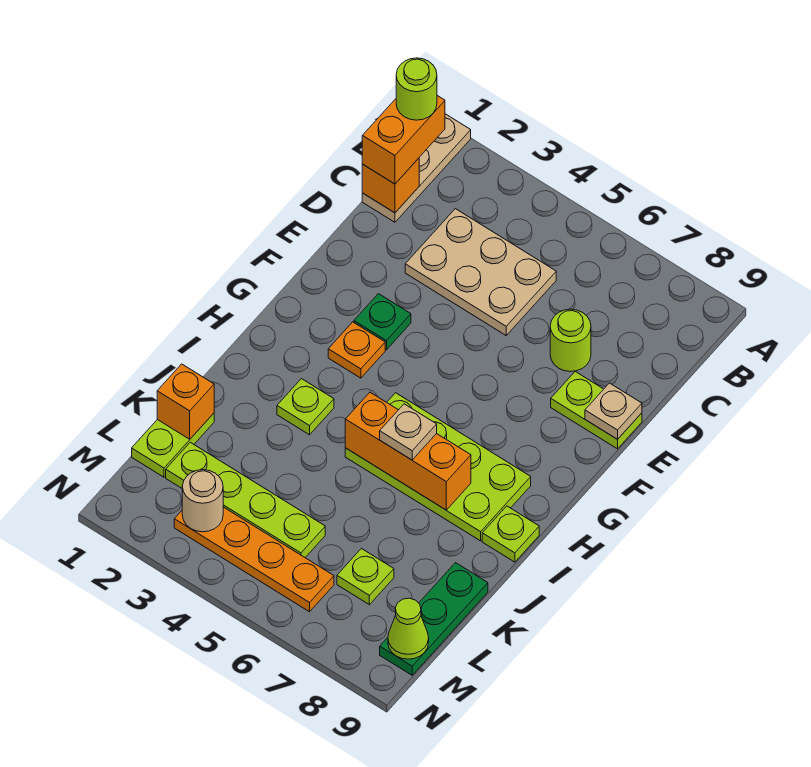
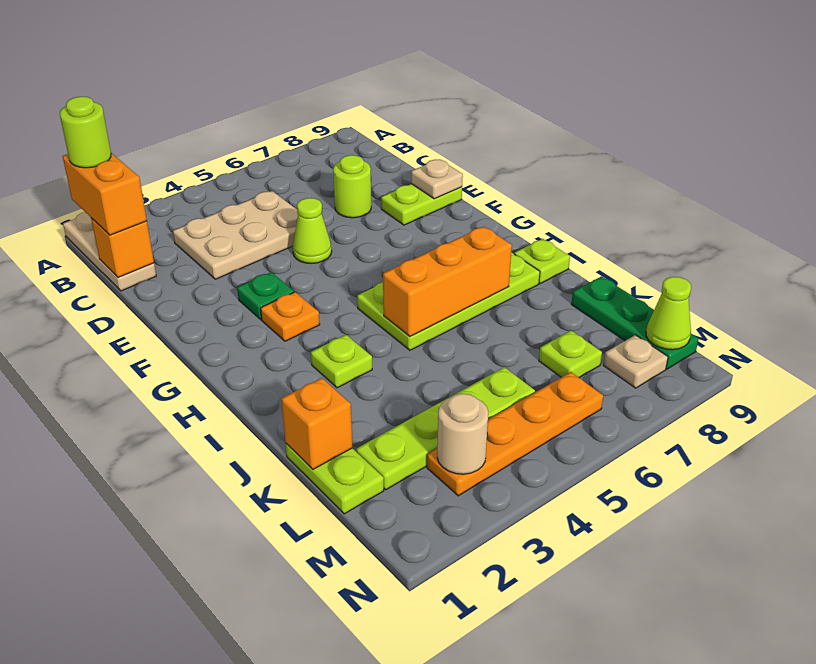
none -> lime 1x1 cone [293,198,332,263]
tan 1x1 plate [380,404,437,460] -> tan 1x1 plate moved to [604,335,668,388]

